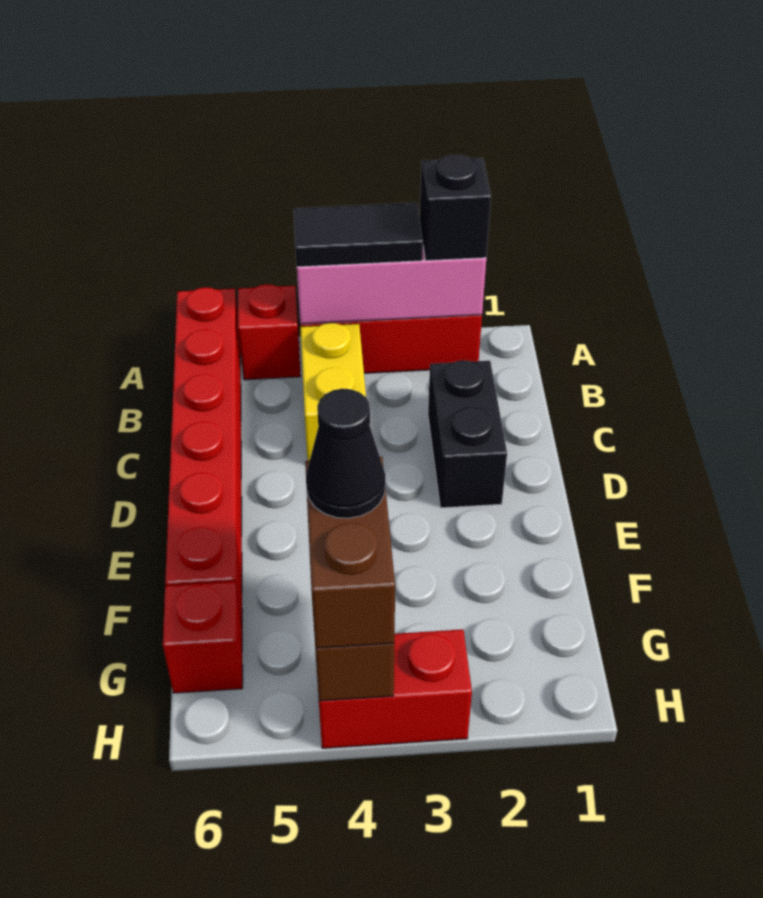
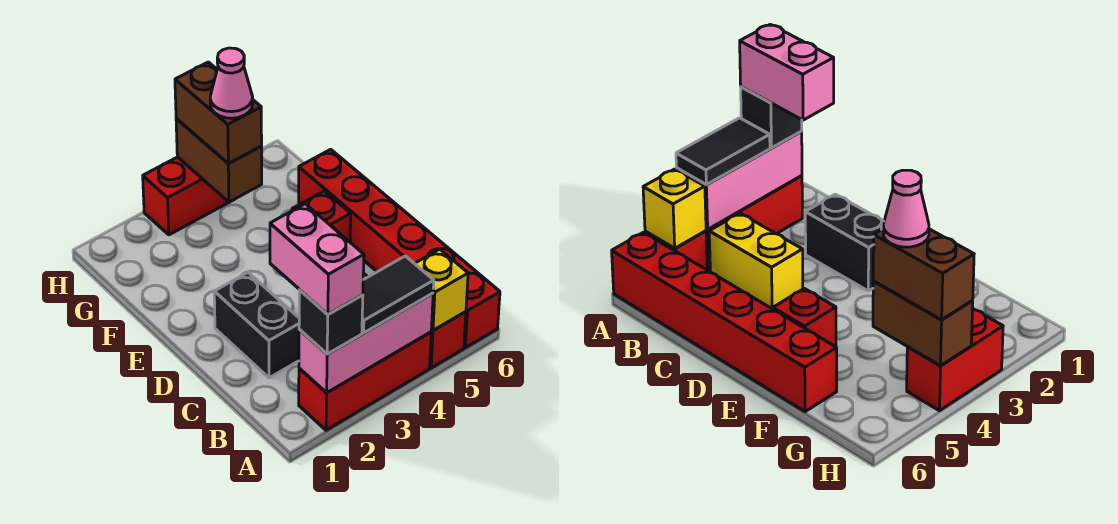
none -> pink 1x2 brick [270,204,364,314]
none -> yellow 1x1 brick [414,249,468,330]
black 1x1 cone [306,389,385,518] -> pink 1x1 cone [210,48,253,118]
red 1x1 brick [163,582,243,693] -> red 1x1 brick moved to [292,191,351,242]

